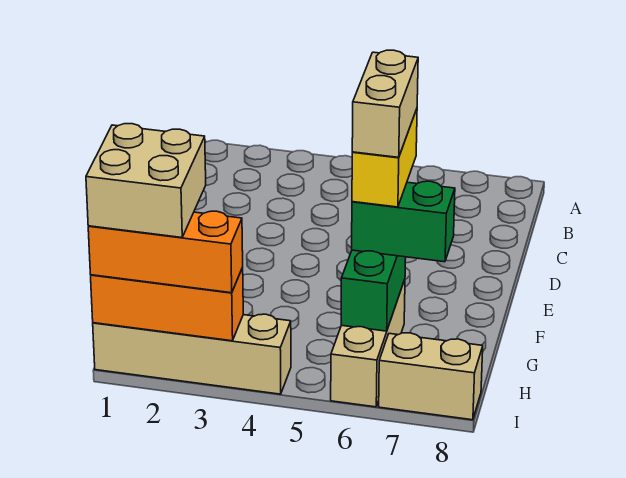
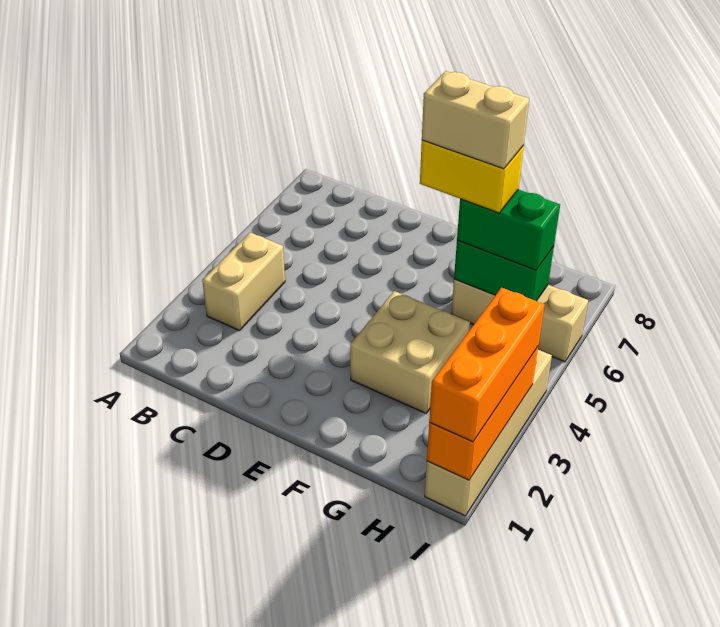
green 1x2 brick [352,181,455,262] -> green 1x2 brick turned to [457,189,560,270]
tan 2x2 brick [86,124,206,238] -> tan 2x2 brick moved to [350,291,470,413]
tan 1x2 brick [379,333,483,420] -> tan 1x2 brick moved to [202,232,285,331]

